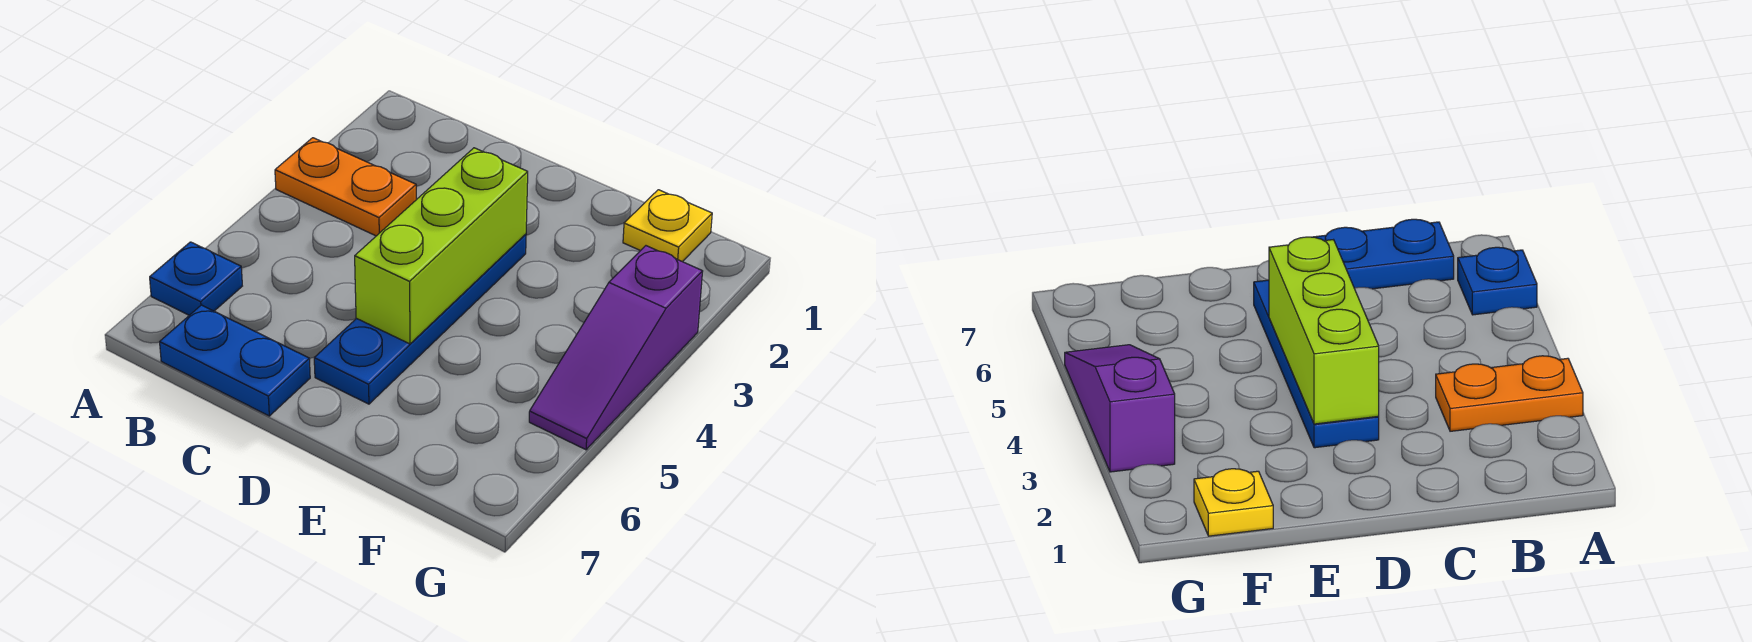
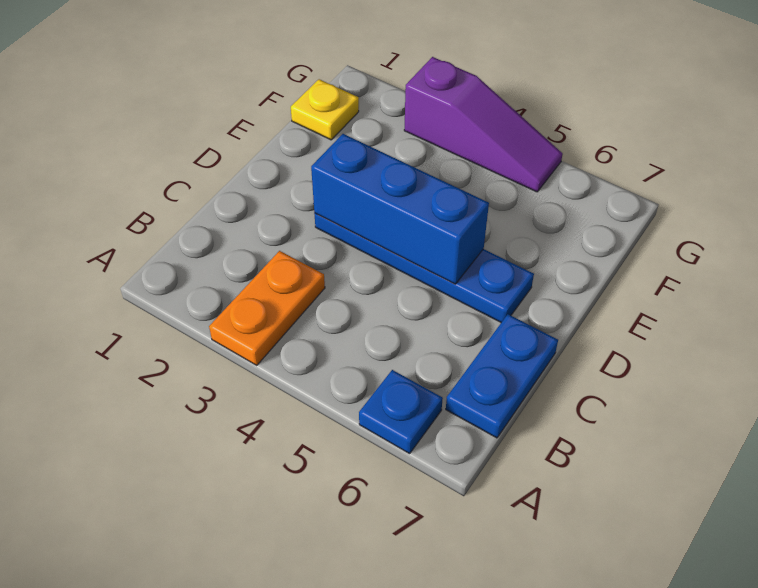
lime 1x3 brick [355,148,528,344] -> blue 1x3 brick [311,134,489,284]

